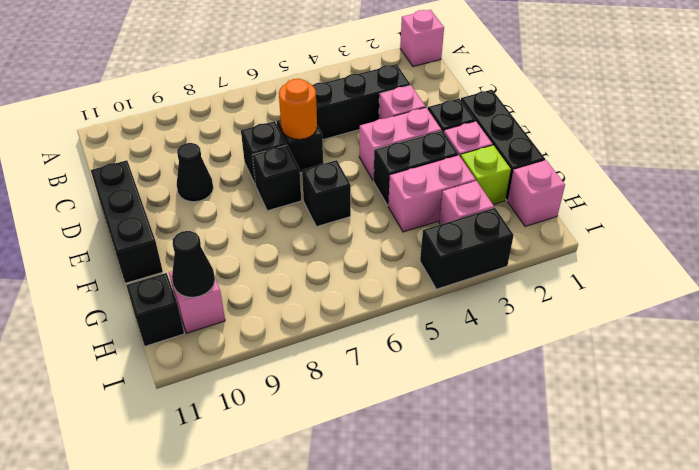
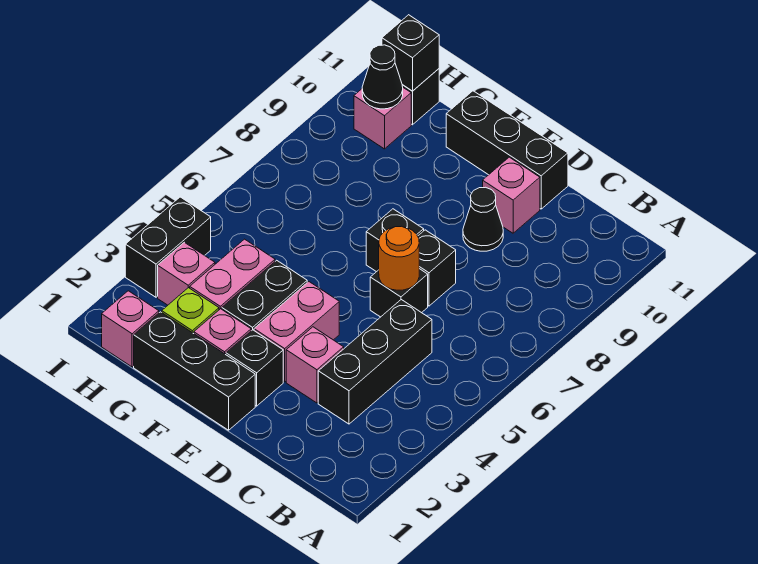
pink 1x1 brick [400,10,444,67] -> pink 1x1 brick moved to [483,157,540,233]
black 1x1 brick [302,160,351,227] -> black 1x1 brick moved to [382,15,439,91]

